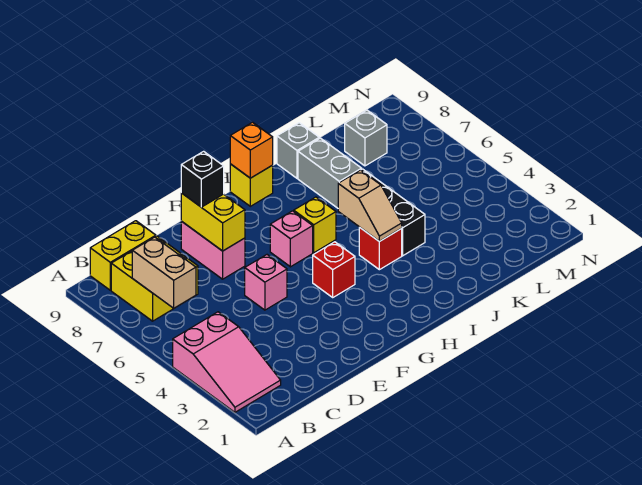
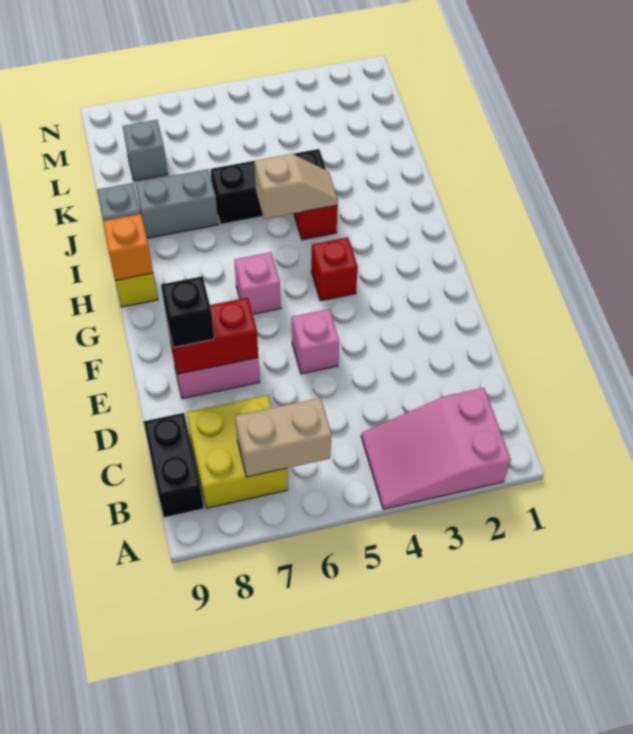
pink 2x3 slope [173,312,281,412] -> pink 2x3 slope turned to [361,388,511,509]
yellow 1x2 brick [90,221,156,290] -> black 1x2 brick [144,413,204,518]
yellow 1x2 brick [181,193,245,251] -> red 1x2 brick [167,298,258,374]
yellow 1x1 brick [294,197,336,253] -> none

